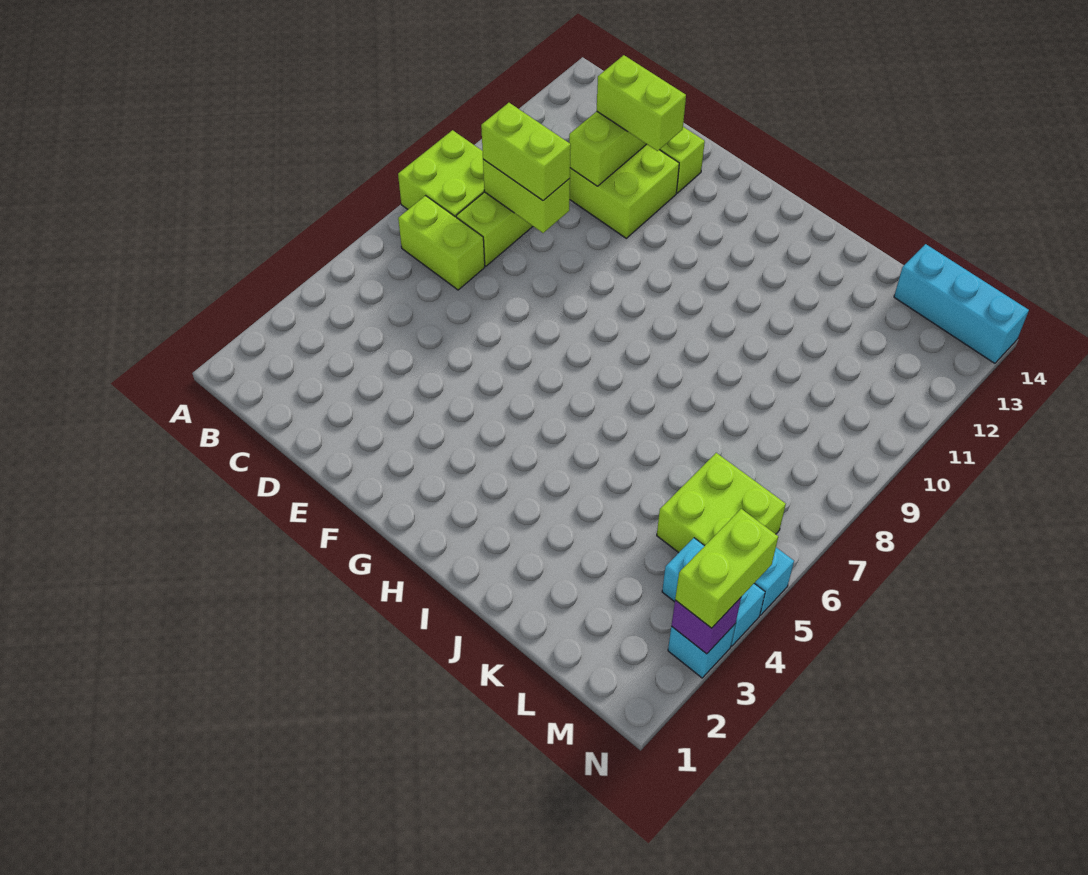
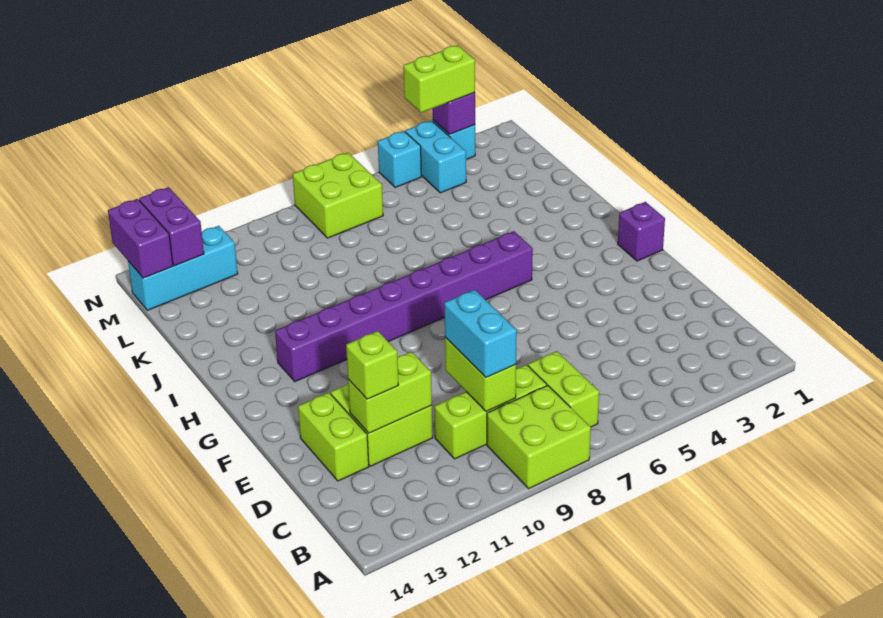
lime 1x2 brick [481,103,571,201] -> cyan 1x2 brick [444,290,517,378]
lime 1x2 brick [597,55,686,151] -> lime 1x1 brick [346,331,399,399]
none -> purple 1x1 brick [618,202,665,261]
none -> purple 1x8 brick [275,231,533,382]
lime 2x2 brick [657,453,786,553] -> lime 2x2 brick moved to [293,153,383,238]
cyan 1x3 brick [894,244,1029,363] -> cyan 1x3 brick turned to [128,226,238,310]
none -> purple 1x2 brick [139,187,204,266]
none -> purple 1x2 brick [108,199,173,278]

